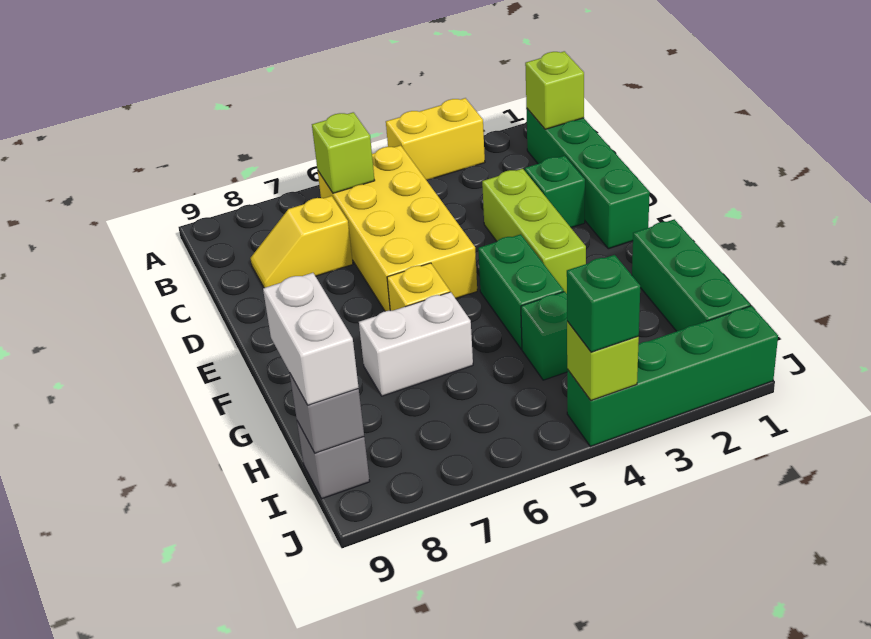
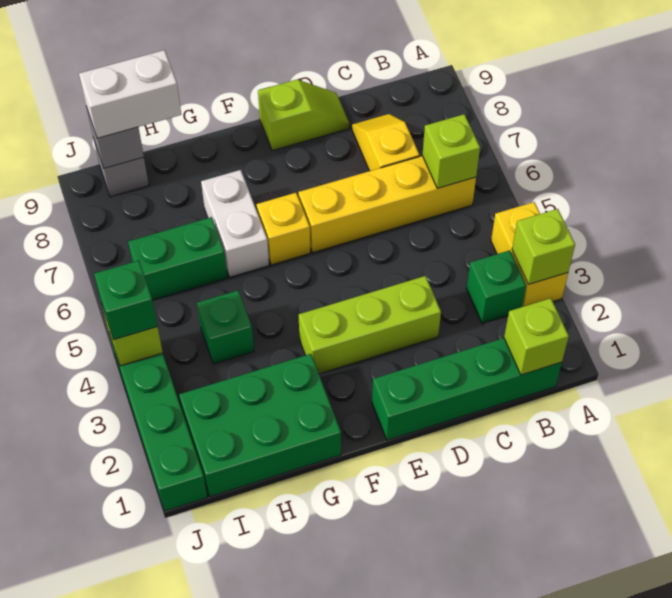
none -> lime 1x1 brick [512,209,575,285]
yellow 2x4 brick [318,145,477,311] -> yellow 1x4 brick [298,156,476,253]
green 1x1 brick [525,156,585,228] -> green 1x1 brick moved to [466,250,526,323]
none -> lime 1x2 slope [258,80,349,151]
green 1x2 brick [478,234,564,349] -> green 1x2 brick moved to [128,217,227,300]
green 1x3 brick [632,219,750,331] -> green 2x3 brick [179,354,341,497]

